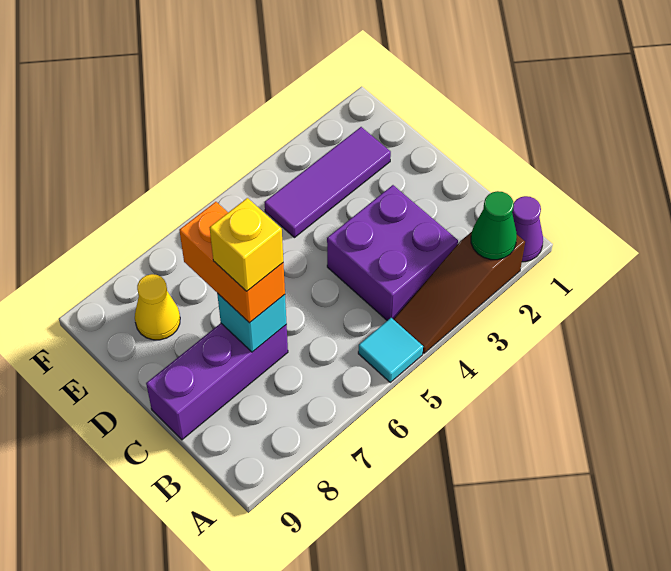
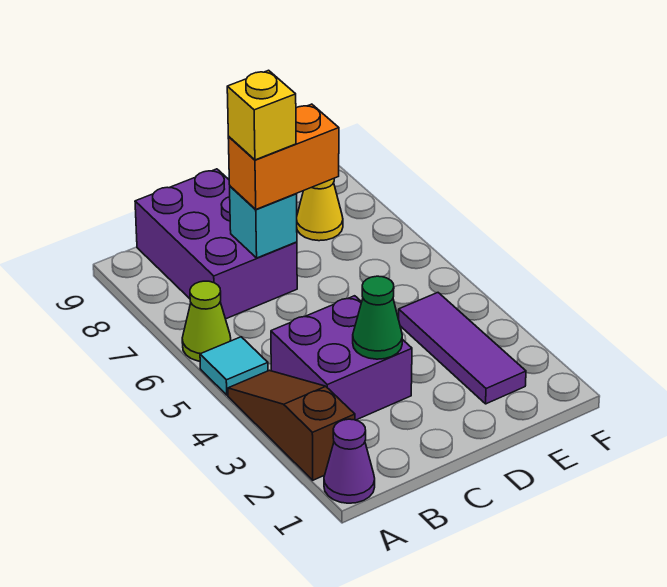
green 1x1 cone [471,191,517,260] -> green 1x1 cone moved to [353,276,402,359]
none -> lime 1x1 cone [182,281,231,361]
purple 1x3 brick [146,323,288,440] -> purple 2x3 brick [135,169,297,319]

